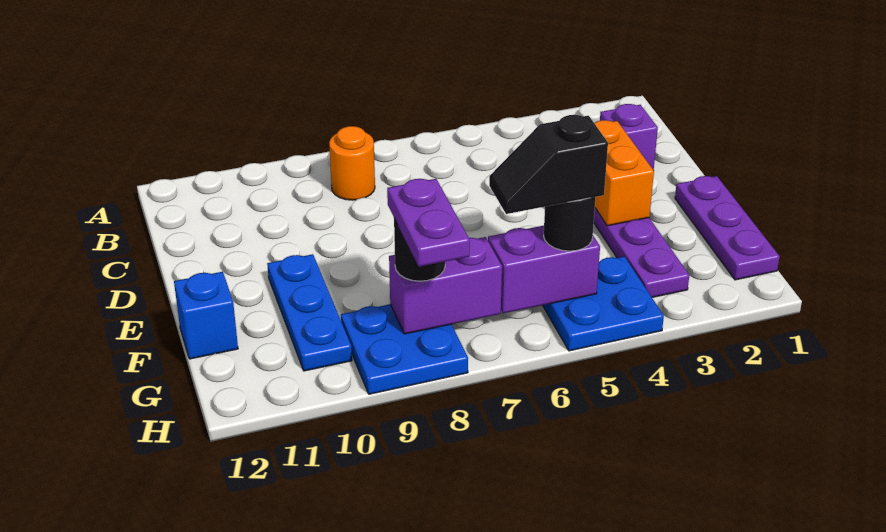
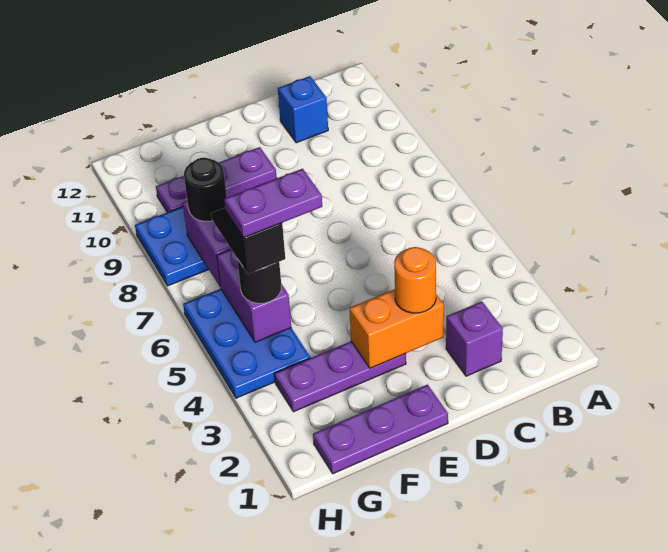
orange 1x1 round brick [329,126,375,200] -> orange 1x1 round brick moved to [394,247,436,313]
blue 1x3 plate [267,254,352,371] -> purple 1x3 plate [156,147,277,212]
blue 1x1 brick [174,272,238,359] -> blue 1x1 brick moved to [278,76,328,143]
blue 2x2 plate [543,257,664,351] -> blue 2x3 plate [183,289,310,398]
purple 1x2 plate [387,179,470,267] -> purple 1x2 plate moved to [224,169,322,238]

